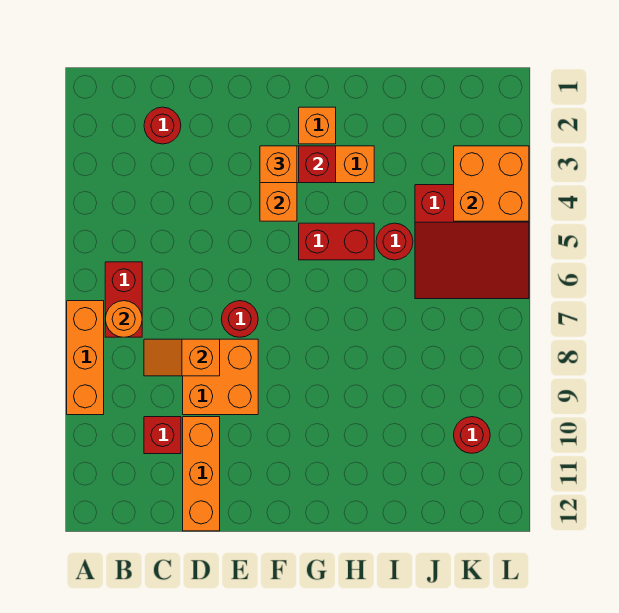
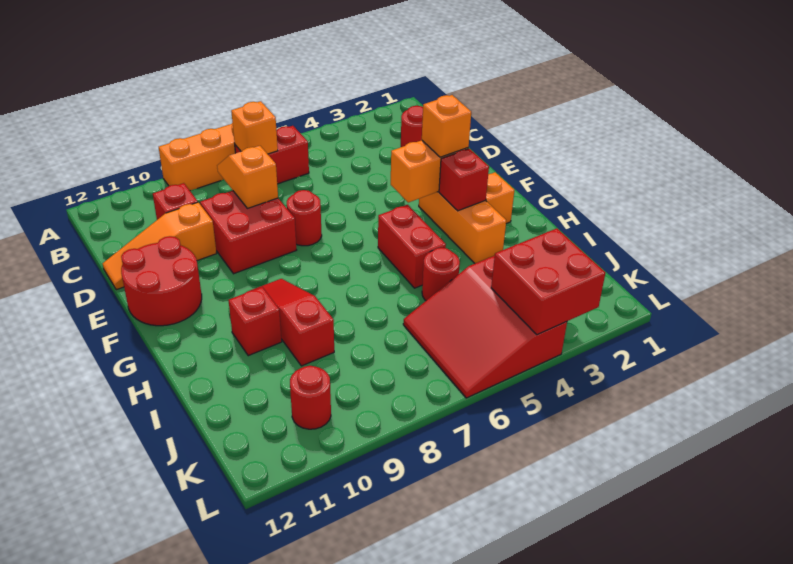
orange 1x1 round brick [105,301,142,337] -> orange 1x1 brick [231,101,278,154]
orange 2x2 brick [183,339,258,415] -> red 2x2 brick [200,191,296,274]
orange 1x3 brick [183,417,220,531] -> orange 1x3 slope [103,202,217,290]
none -> red 2x2 round brick [121,236,202,326]
none -> red 1x3 slope [250,279,334,366]
none -> red 1x1 brick [228,287,282,356]
orange 2x2 brick [454,146,529,221] -> red 2x2 brick [491,228,605,335]

